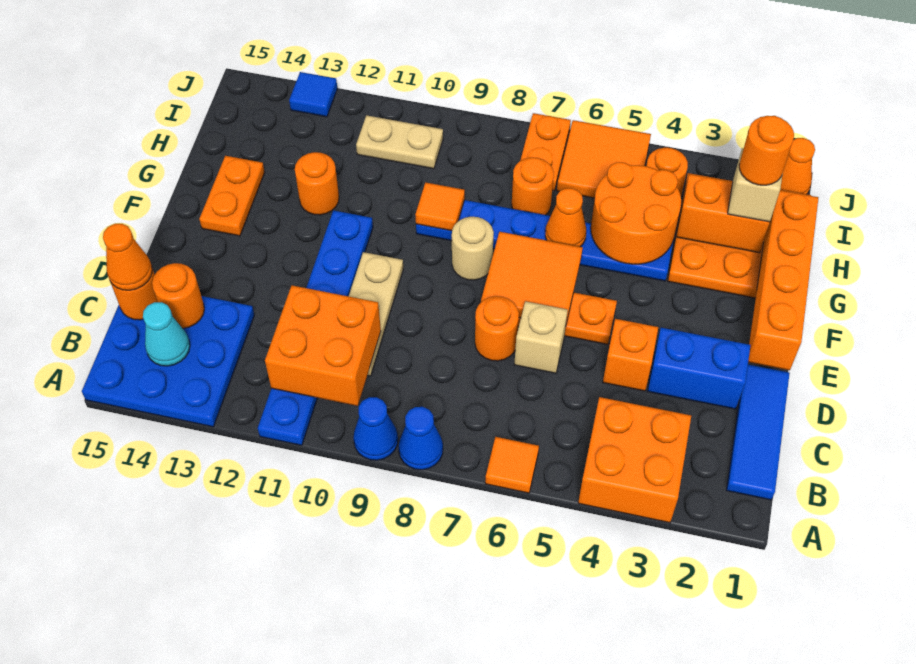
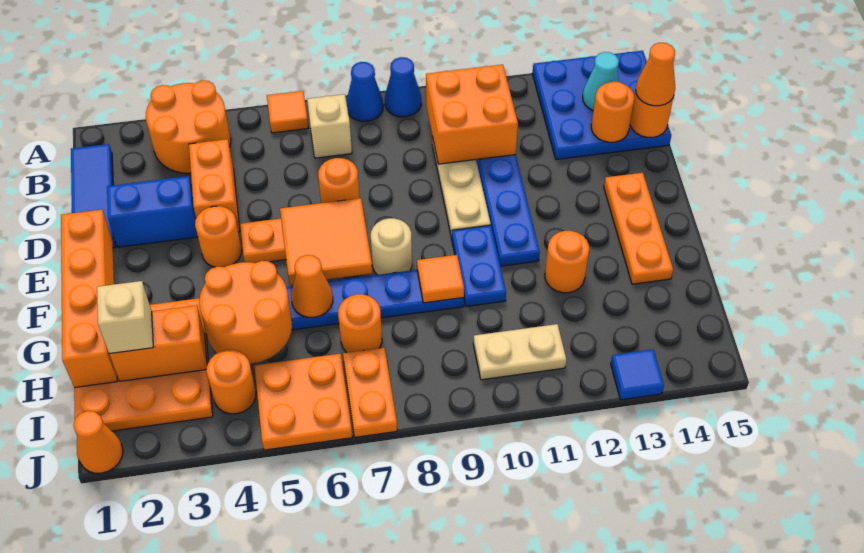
orange 2x2 brick [578,397,691,523] -> orange 2x2 round brick [146,80,231,173]
orange 1x1 brick [603,319,658,391] -> orange 1x2 brick [189,139,240,232]
tan 1x1 brick [514,301,568,373] -> tan 1x1 brick moved to [307,94,352,158]
none -> blue 1x2 plate [452,225,506,306]
orange 1x2 plate [199,156,265,236] -> orange 1x3 plate [604,173,673,284]
orange 1x1 round brick [739,116,794,185] -> orange 1x1 round brick moved to [195,206,242,267]
orange 2x2 tile [557,120,651,198] -> orange 2x2 plate [255,354,352,450]

